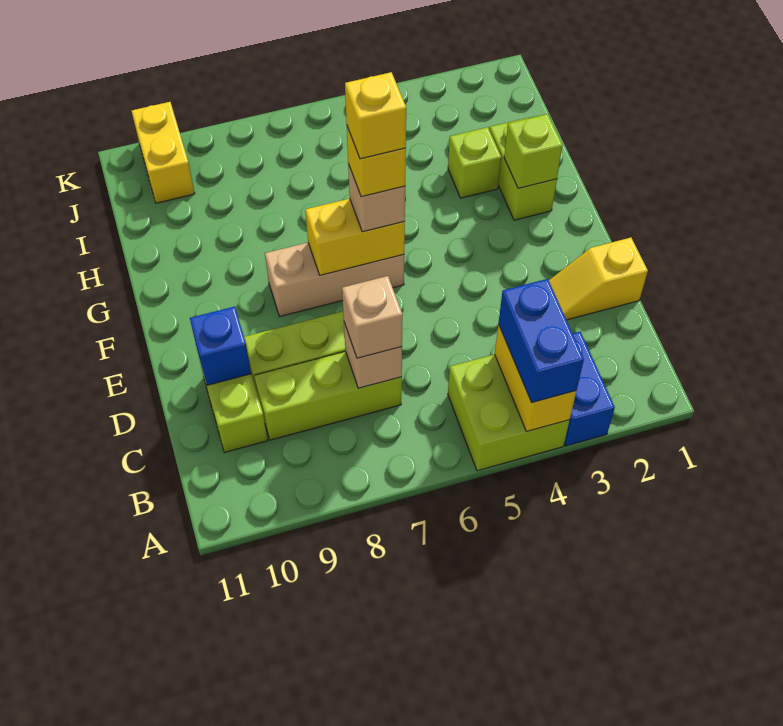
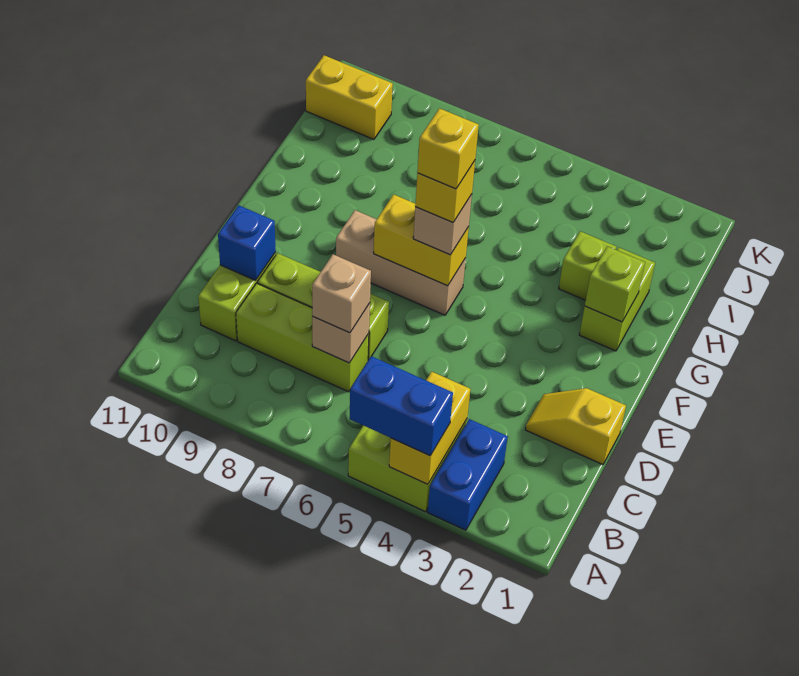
blue 1x2 brick [499,279,584,403] -> blue 1x2 brick turned to [350,356,453,456]
yellow 1x2 brick [132,102,195,203] -> yellow 1x2 brick turned to [306,55,393,139]

